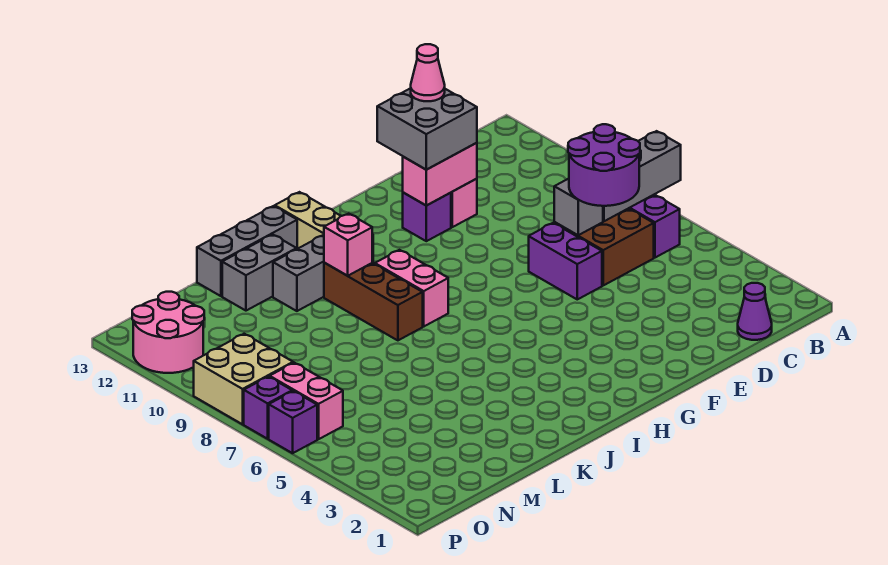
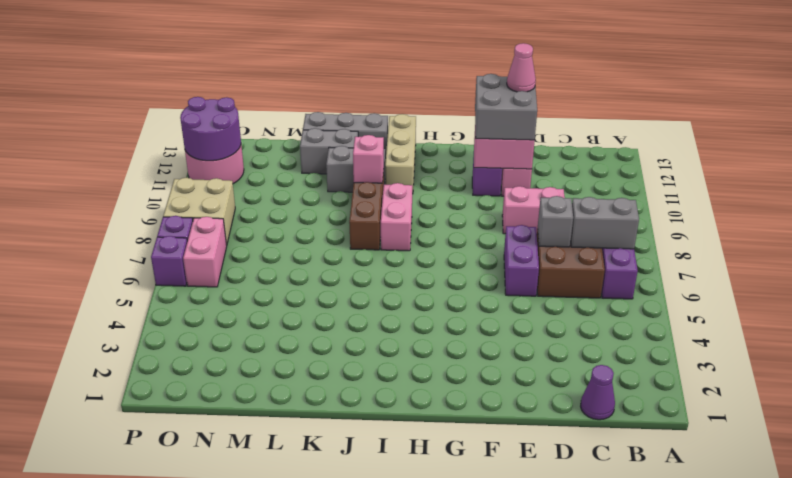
grey 1x3 brick [603,131,681,221] -> grey 1x2 brick [571,197,639,249]
purple 2x2 round brick [568,124,640,206] -> purple 2x2 round brick moved to [180,97,241,161]
none -> pink 1x2 brick [502,186,565,234]

